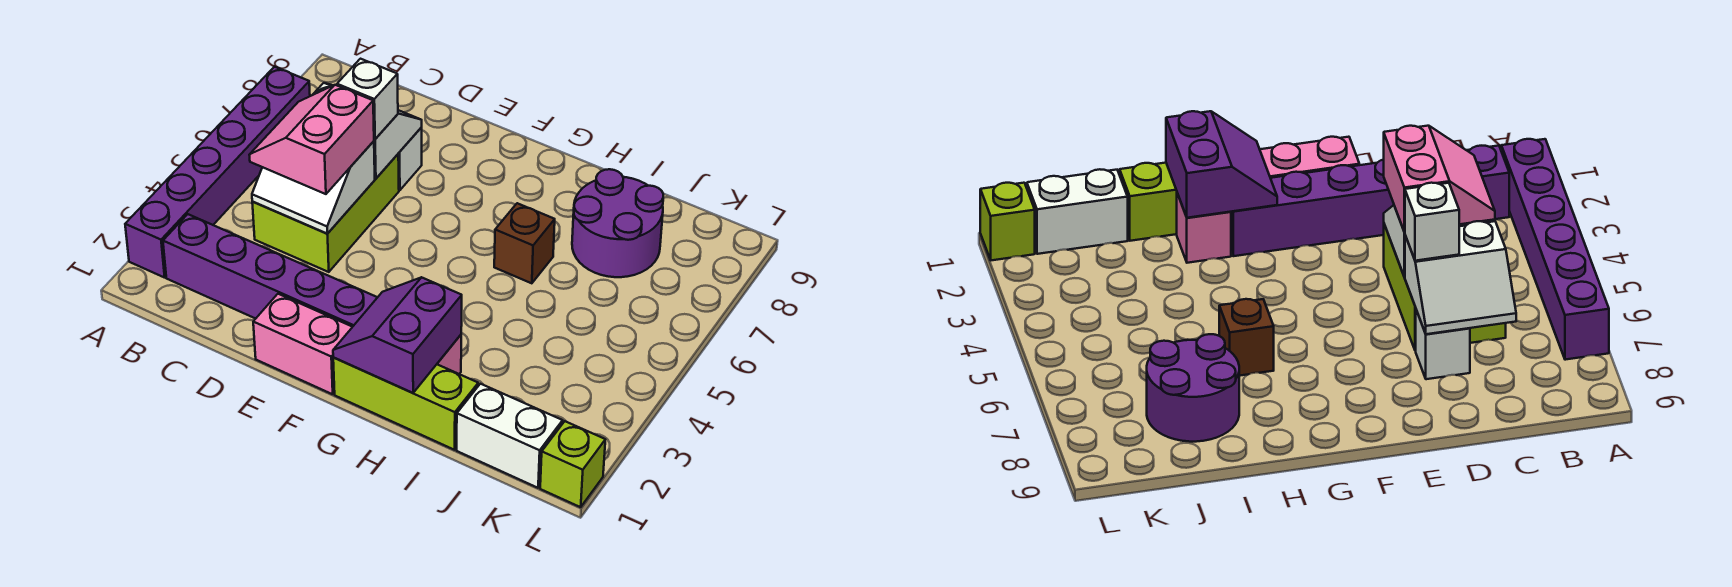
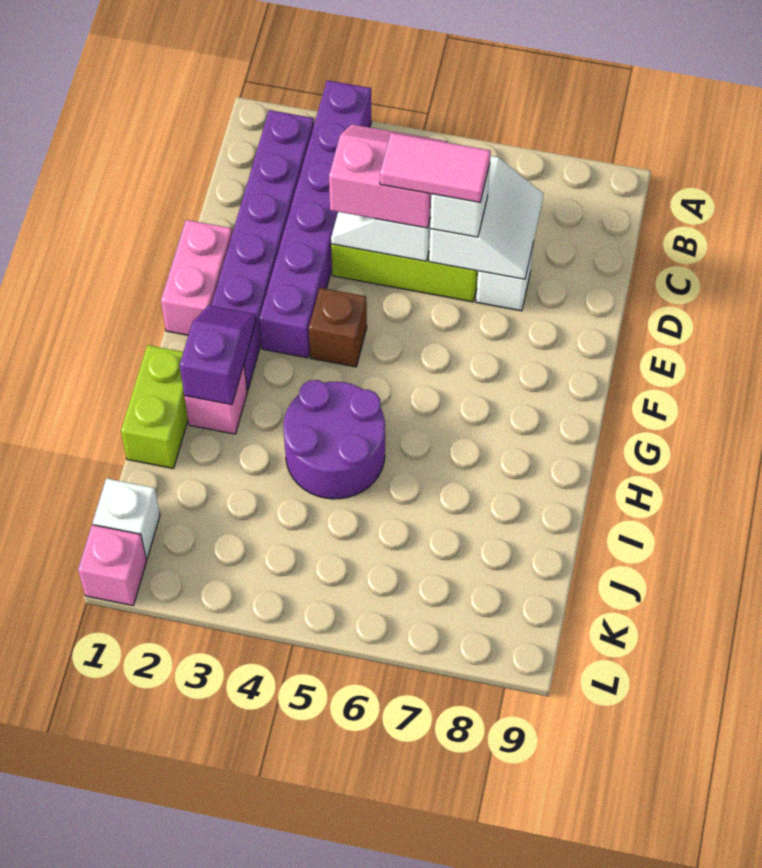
purple 1x6 brick [125,67,310,278] -> purple 1x6 brick turned to [259,80,371,358]
none -> pink 1x2 tile [380,133,491,202]
lime 1x3 brick [333,358,478,450] -> lime 1x2 brick [121,345,188,469]
purple 2x2 slope [333,277,462,393] -> purple 1x2 slope [180,305,256,405]
brown 1x1 brick [494,203,555,283] -> brown 1x1 brick moved to [309,288,367,367]
purple 2x2 round brick [572,169,663,277] -> purple 2x2 round brick moved to [284,380,385,499]
white 1x2 brick [457,384,563,488] -> white 1x1 brick [93,478,160,559]
lime 1x1 brick [540,421,605,507] -> pink 1x1 brick [78,525,147,606]

